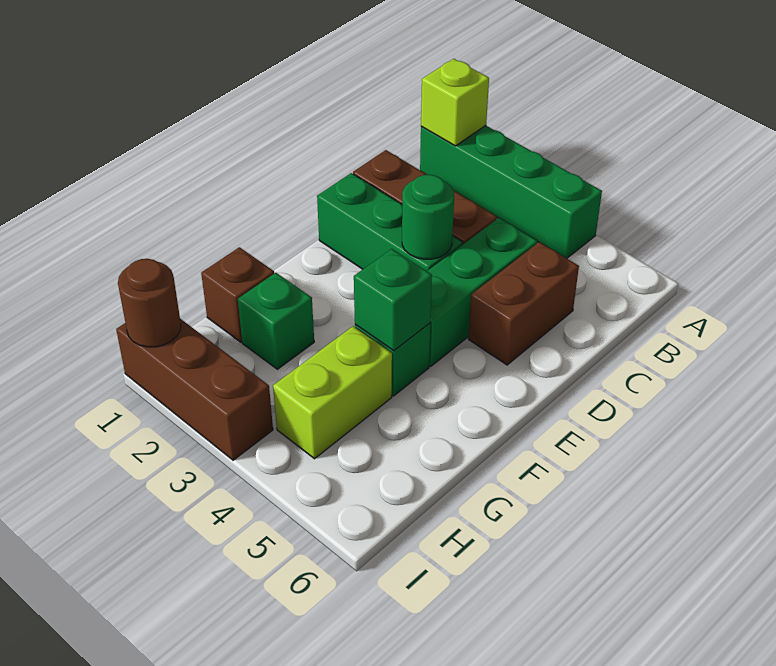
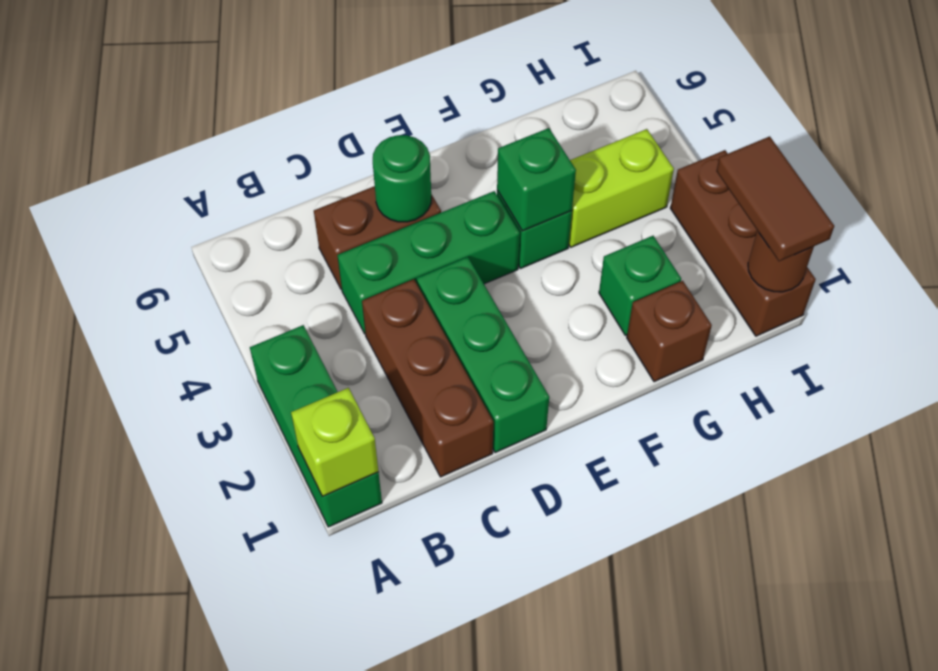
green 1x4 brick [420,126,602,258] -> green 1x3 brick [250,325,382,527]
green 1x1 round brick [402,175,454,259] -> green 1x1 round brick moved to [373,135,431,222]
none -> brown 1x2 tile [716,136,834,261]

